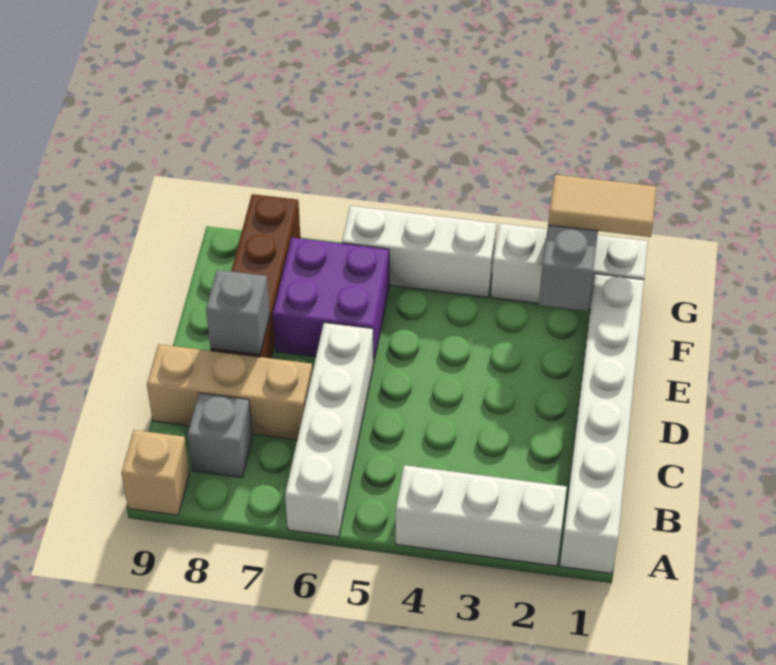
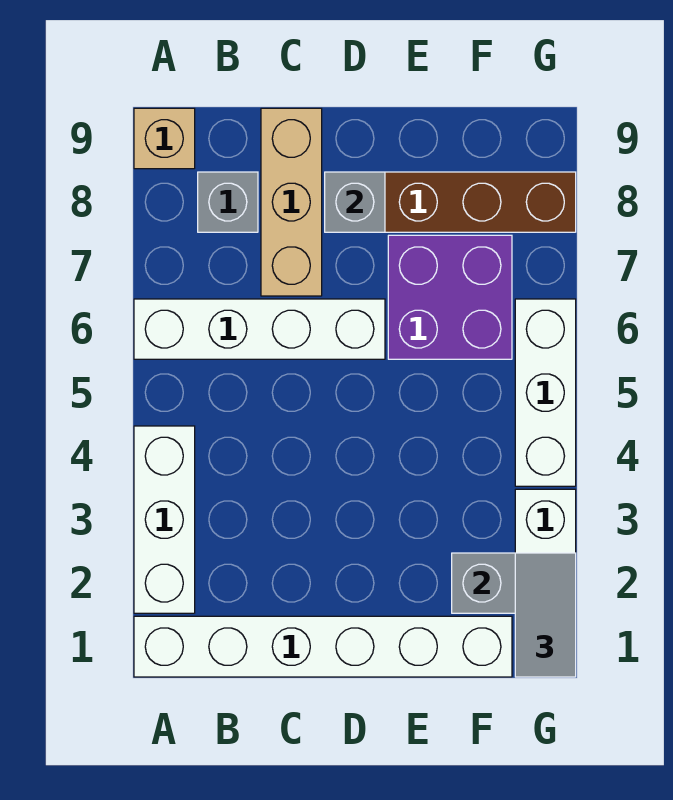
tan 1x2 tile [548,175,657,237] -> grey 1x2 tile [515,553,576,677]

